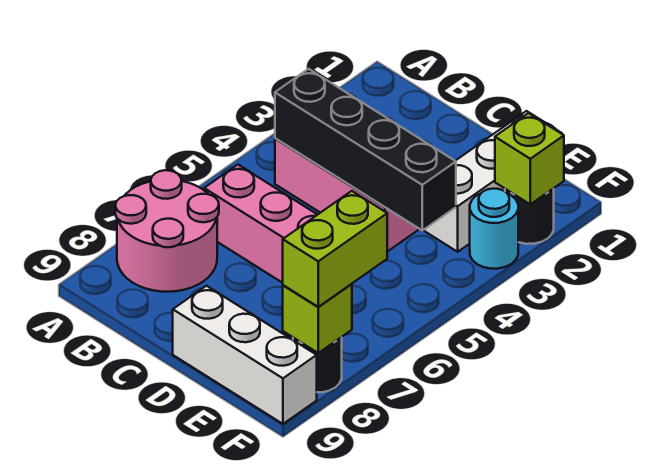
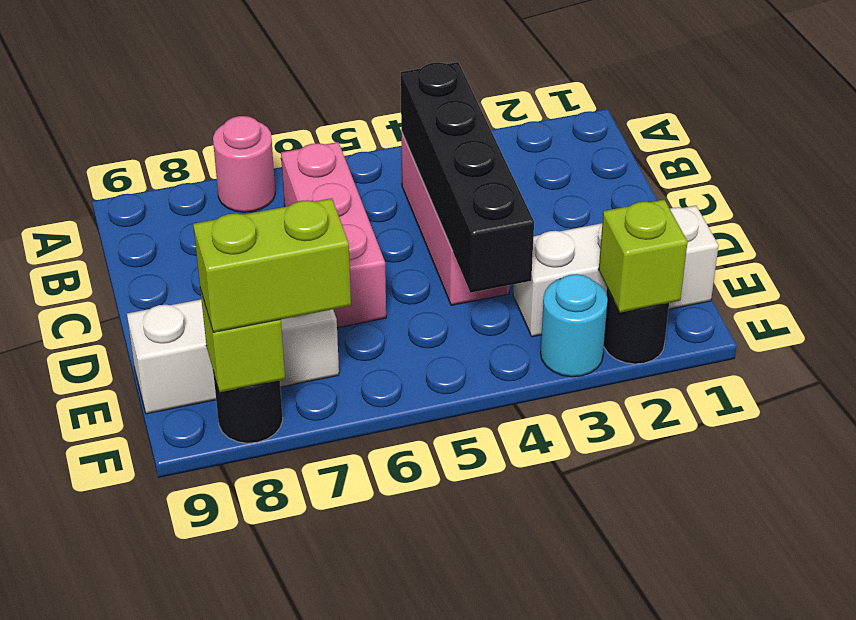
pink 2x2 round brick [115,170,219,292] -> pink 1x1 round brick [213,116,275,212]
white 1x3 brick [173,286,317,424] -> white 1x3 brick turned to [127,299,339,414]

